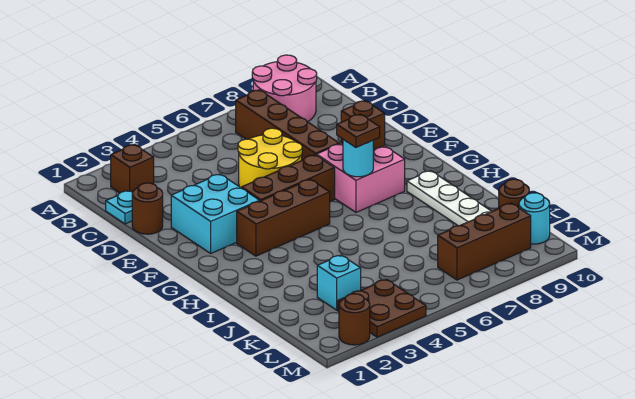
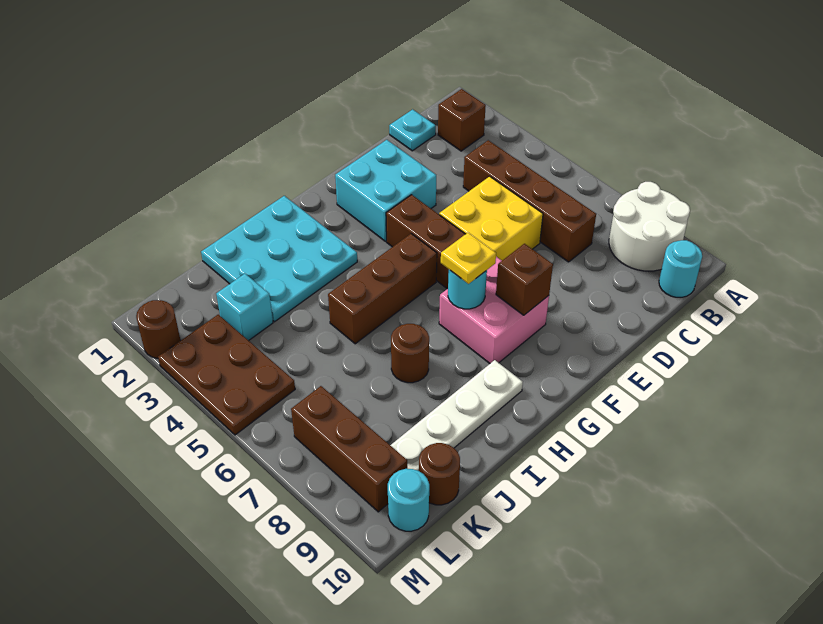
pink 2x2 round brick [252,55,317,122] -> white 2x2 round brick [609,182,690,271]
brown 1x4 brick [236,90,339,160] -> brown 1x4 brick turned to [463,140,596,262]
none -> cyan 1x1 round brick [659,240,702,297]
brown 1x1 round brick [132,183,163,234] -> brown 1x1 round brick moved to [391,324,429,383]
yellow 2x2 round brick [238,128,302,188] -> yellow 2x2 brick [439,176,543,260]
brown 1x3 brick [237,179,330,256] -> brown 1x3 brick turned to [328,234,437,344]
brown 1x1 plate [337,114,380,147] -> yellow 1x1 plate [441,233,496,284]
none -> cyan 3x3 plate [201,196,357,322]
brown 2x2 plate [338,279,426,337] -> brown 2x3 plate [158,315,295,435]

